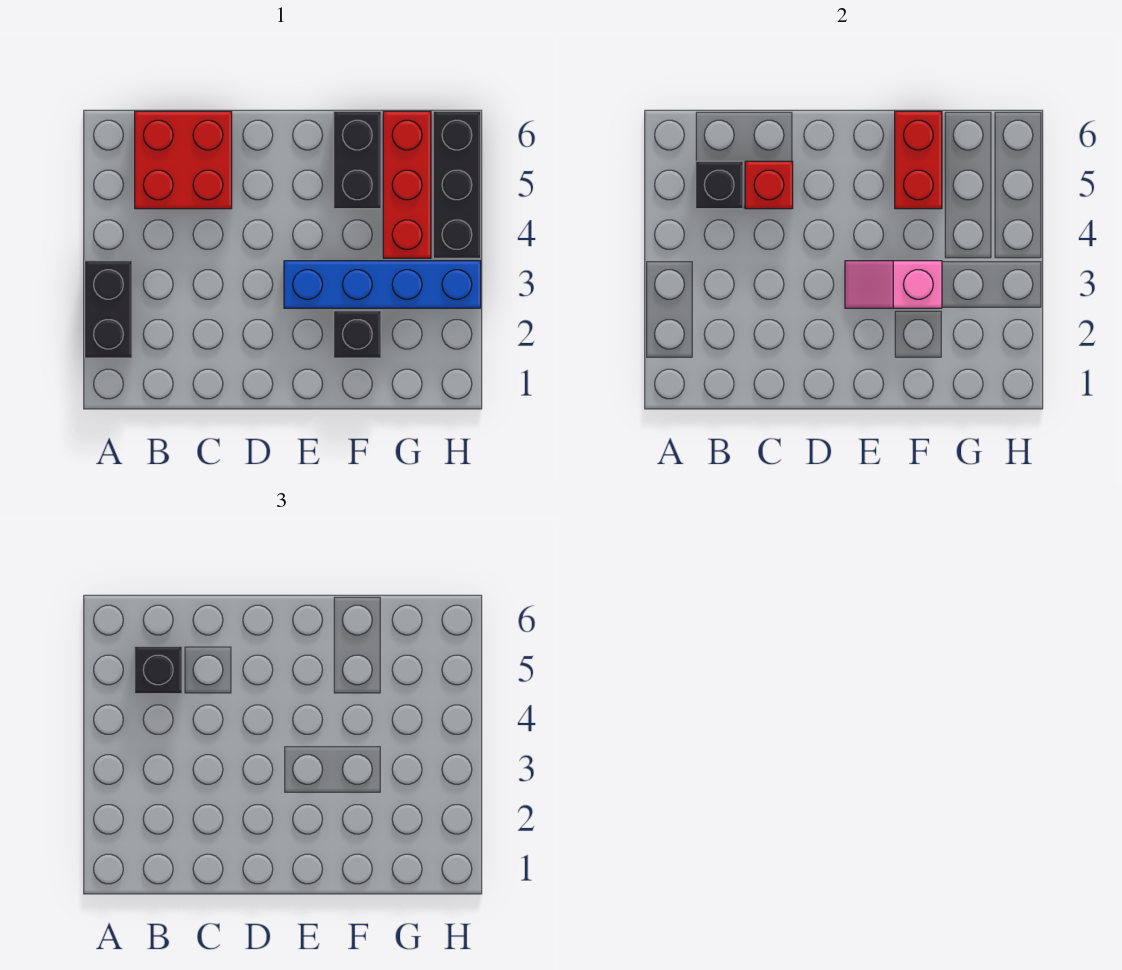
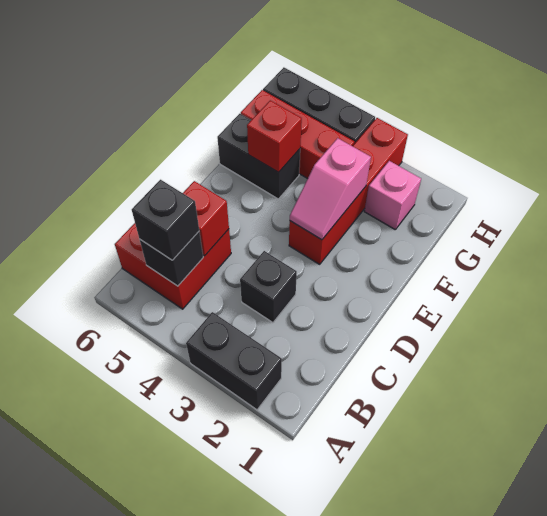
blue 1x4 brick [284,261,481,308] -> red 1x4 brick [289,118,408,264]
black 1x1 brick [334,311,381,358] -> black 1x1 brick moved to [240,251,297,323]
red 1x2 brick [895,111,942,209] -> red 1x1 brick [247,100,302,172]
none -> pink 1x1 brick [364,161,421,229]

